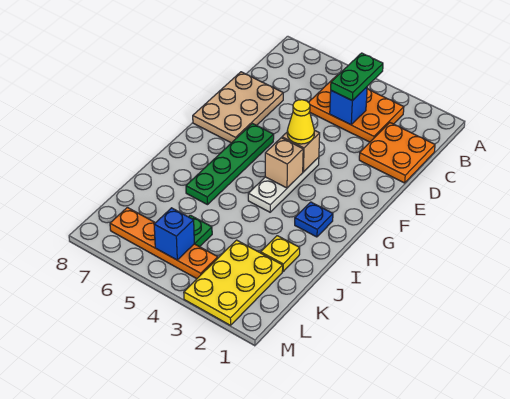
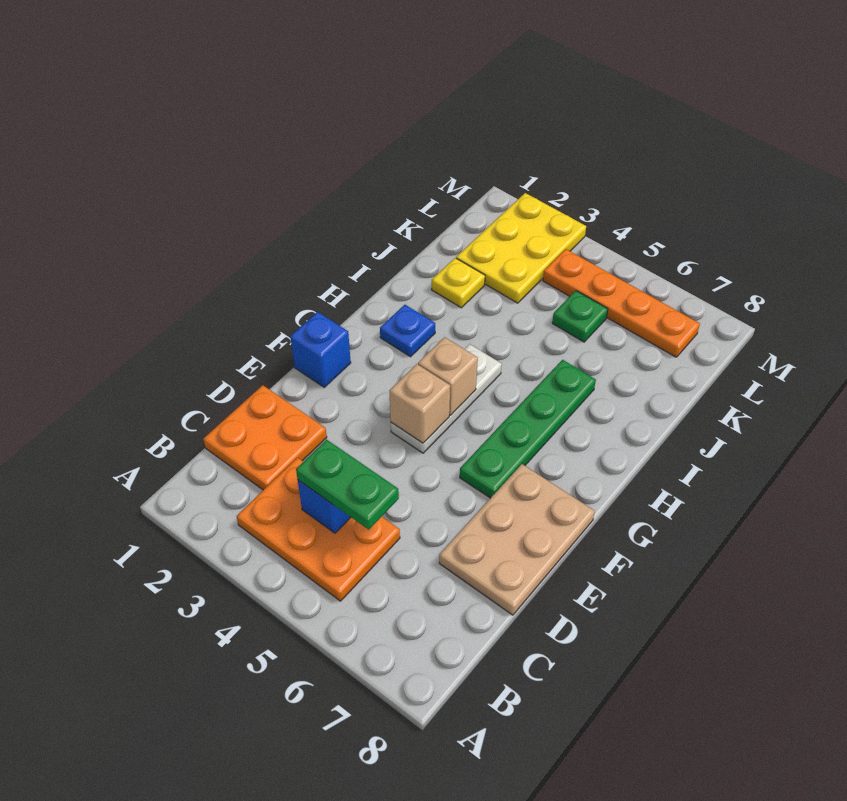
green 1x2 plate [331,53,383,101] -> green 1x2 plate turned to [296,440,399,530]
yellow 1x1 cone [287,100,314,144] -> none
blue 1x1 brick [154,208,194,260] -> blue 1x1 brick moved to [290,312,351,387]

